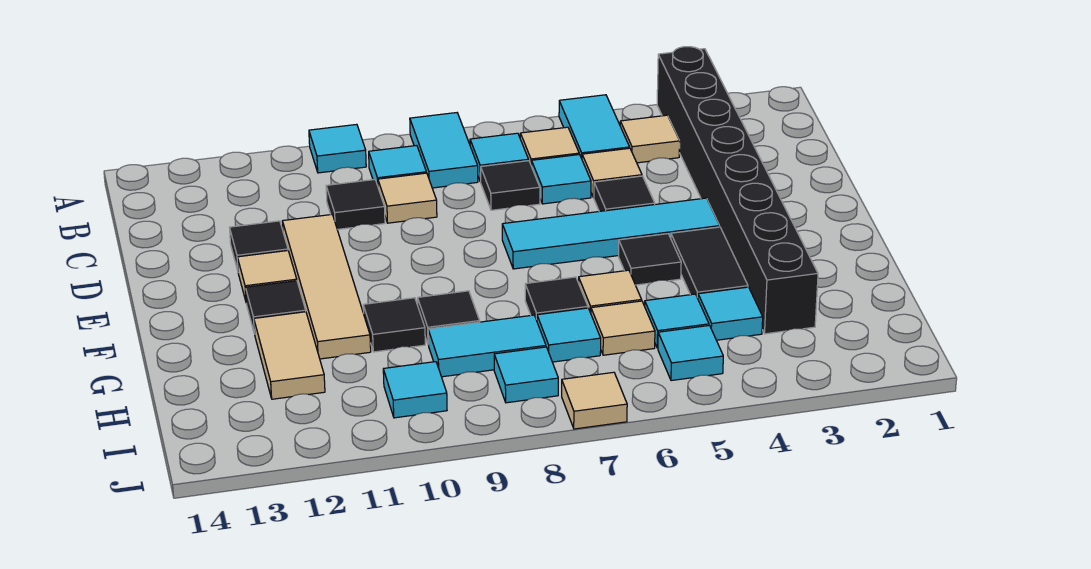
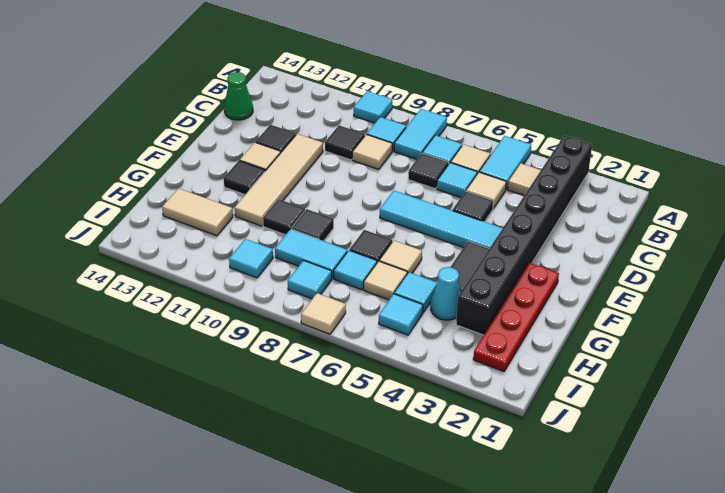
none -> green 1x1 cone [224,72,253,120]
none -> red 1x4 plate [473,263,559,371]
black 1x1 tile [619,234,681,285] -> none
tan 1x2 tile [254,312,325,399] -> tan 1x2 tile turned to [162,188,233,236]
cyan 1x1 tile [698,287,763,340] -> cyan 1x1 cone [431,267,461,320]

